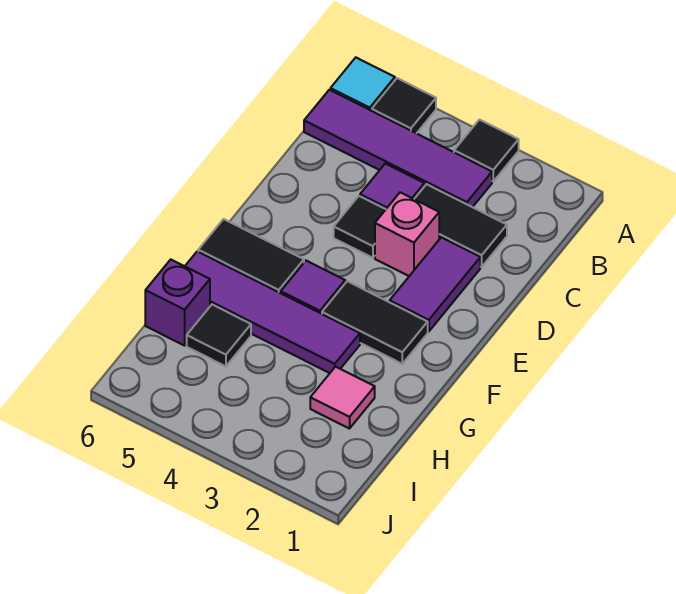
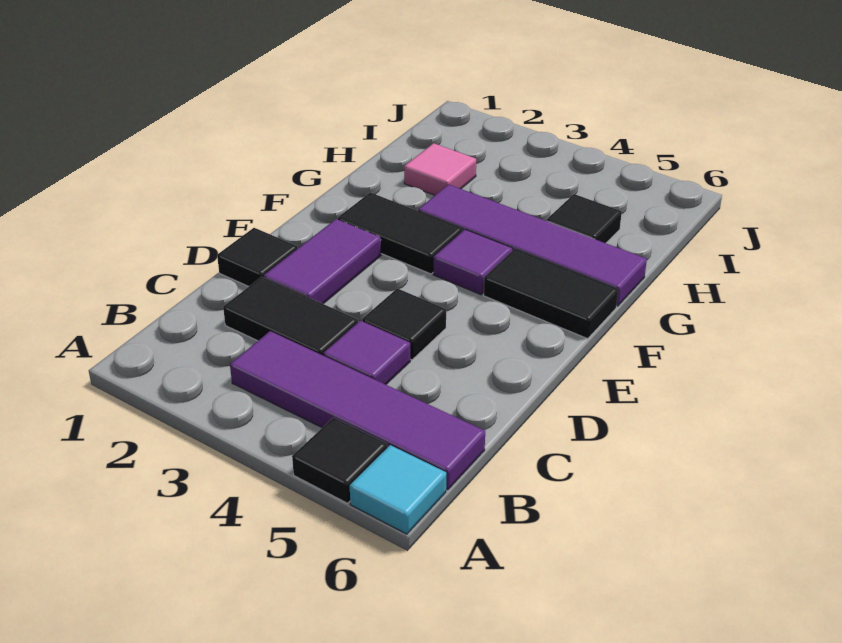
black 1x1 tile [454,120,519,181] -> black 1x1 tile moved to [217,228,298,286]
pink 1x1 brick [375,192,439,276] -> none
purple 1x1 brick [145,260,210,346] -> none

